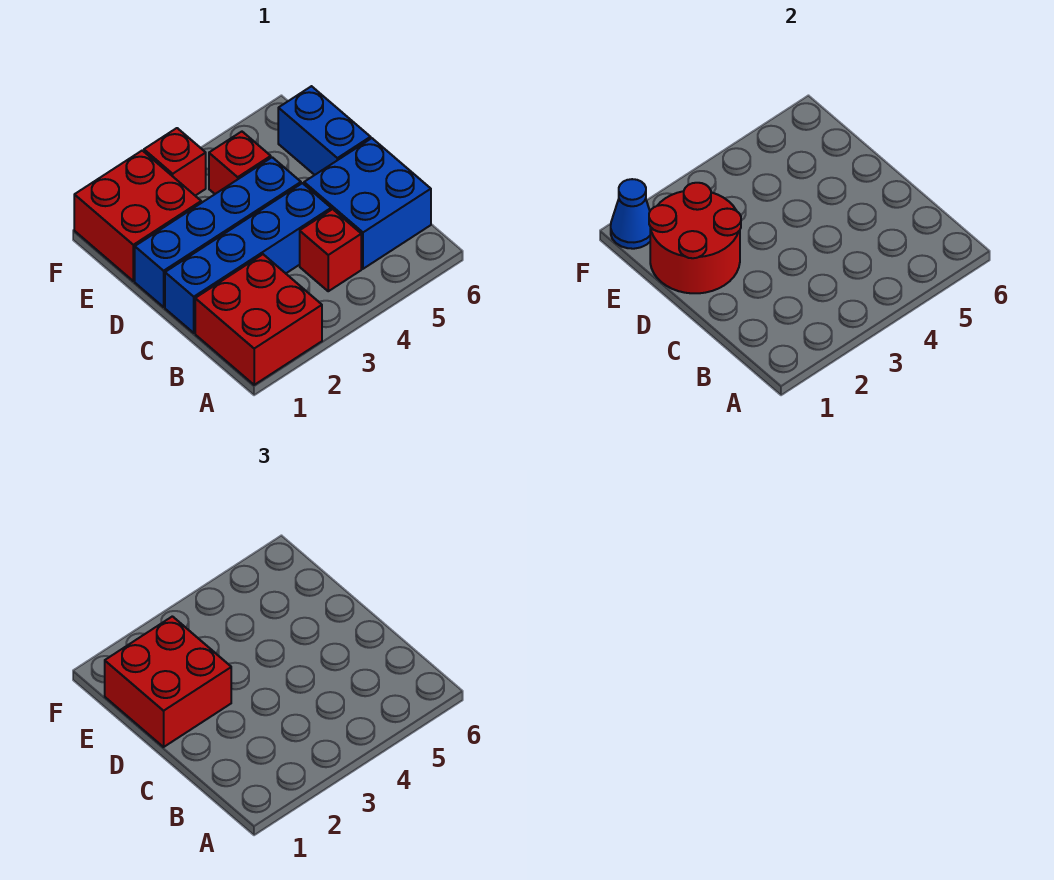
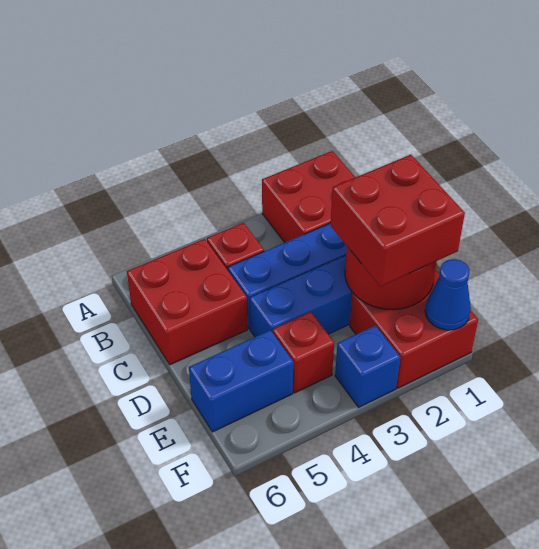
blue 2x2 brick [304,138,431,269] -> red 2x2 brick [127,239,247,365]
blue 1x2 brick [278,86,371,175] -> blue 1x2 brick turned to [189,330,293,432]
red 1x1 brick [144,128,206,196] -> blue 1x1 brick [335,326,400,407]

